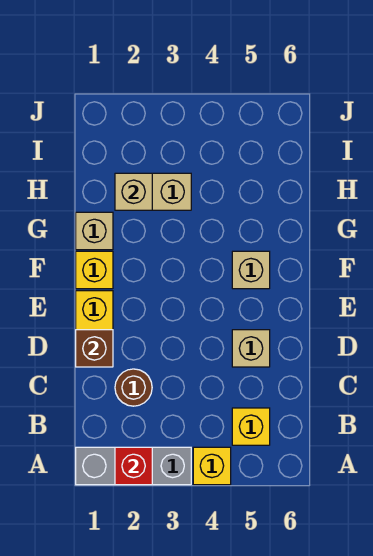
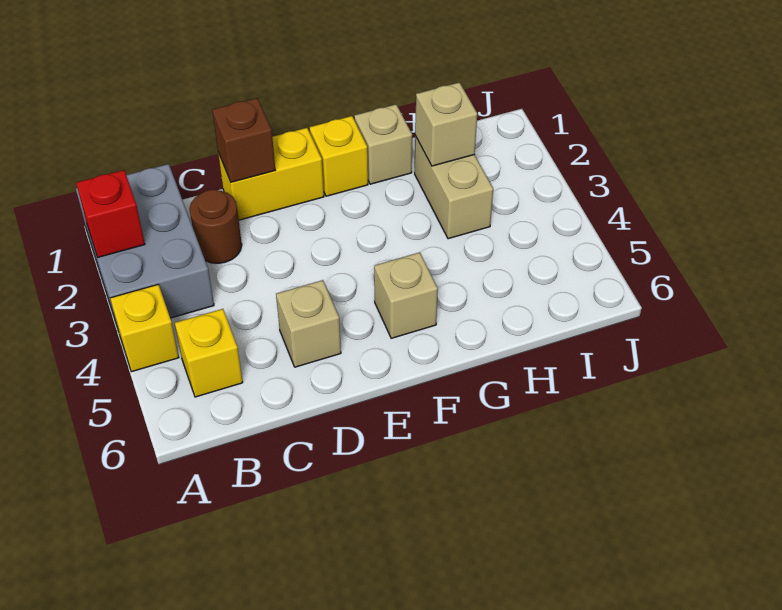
grey 1x3 brick [76,447,191,485] -> grey 2x3 brick [76,164,214,328]

